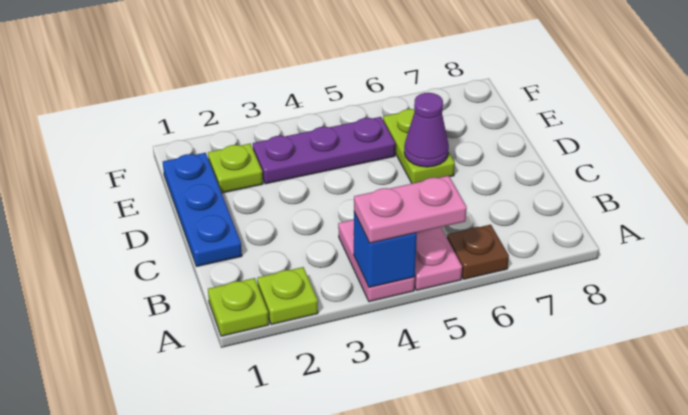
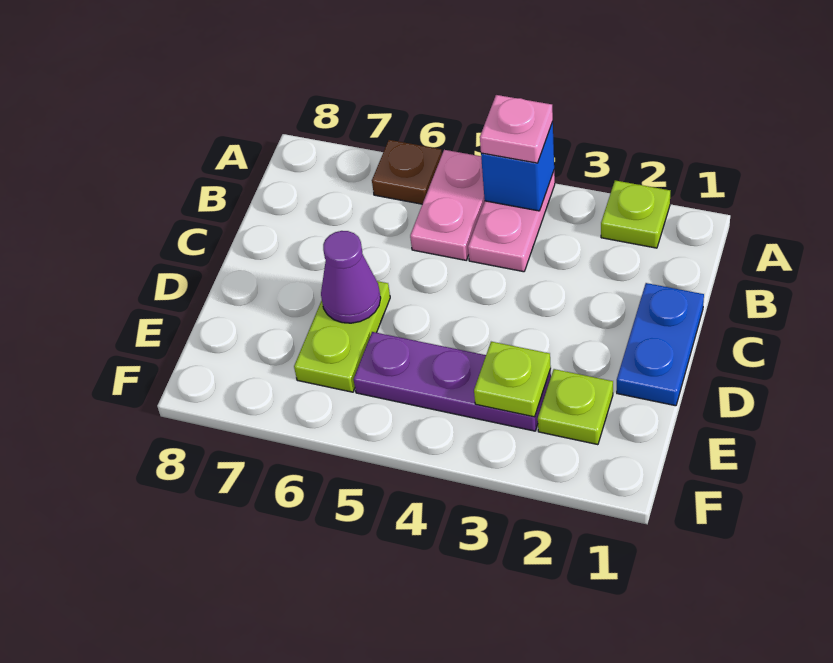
lime 1x1 plate [208,278,269,336] -> lime 1x1 plate moved to [474,342,551,417]
pink 1x2 plate [354,176,467,243] -> pink 1x1 plate [480,95,553,163]
blue 1x3 plate [163,153,242,266] -> blue 1x2 plate [617,283,704,406]

